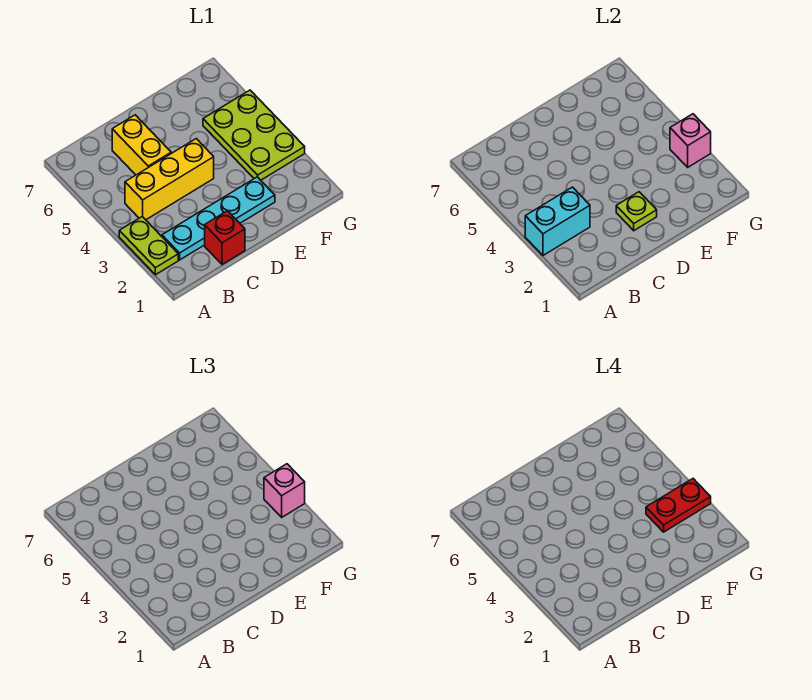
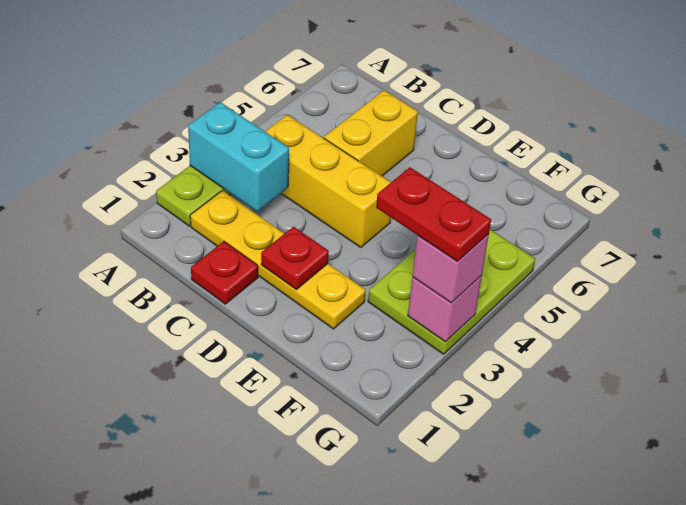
cyan 1x4 plate [162,177,275,260] -> yellow 1x4 plate [190,191,366,329]
red 1x1 brick [205,211,245,265] -> red 1x1 plate [191,241,258,304]
lime 1x1 plate [616,192,657,231] -> red 1x1 plate [261,227,329,290]

